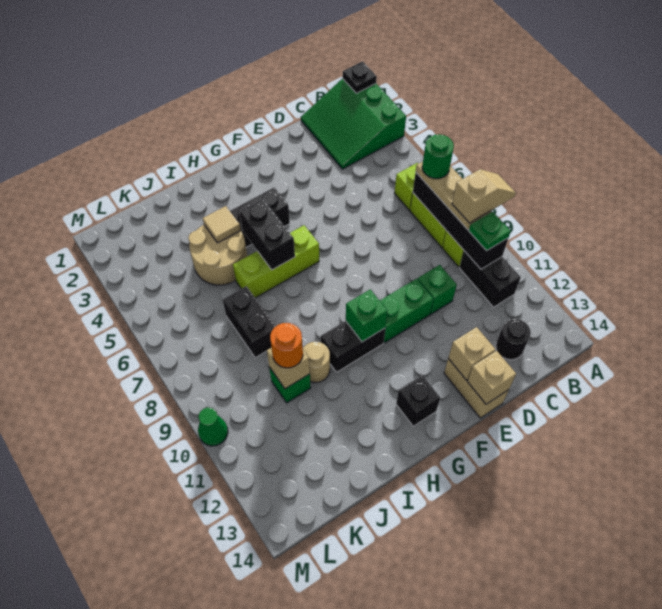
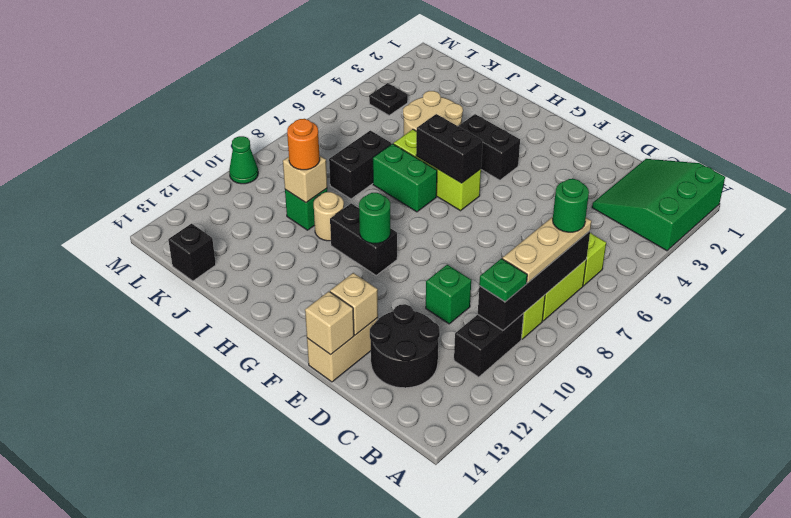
black 1x1 plate [343,61,377,93] -> black 1x1 plate moved to [369,83,408,115]
tan 1x2 slope [452,169,516,223] -> none
black 1x1 round brick [496,319,531,360] -> black 2x2 round brick [370,304,440,388]
green 1x2 brick [380,279,433,343] -> green 1x2 brick moved to [373,144,437,212]
green 1x1 brick [346,289,387,342] -> green 1x1 round brick [359,193,391,244]
black 1x1 brick [396,375,440,426] -> black 1x1 brick moved to [168,224,216,281]
black 1x2 brick [240,199,295,270] -> black 1x2 brick turned to [416,114,483,183]
tan 1x1 tile [203,206,241,243] -> none

